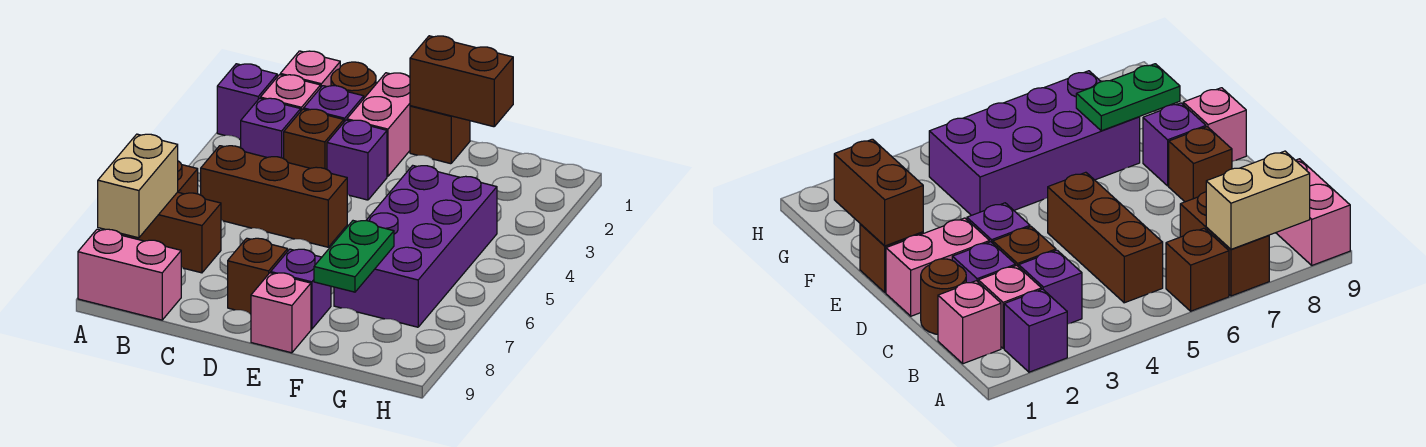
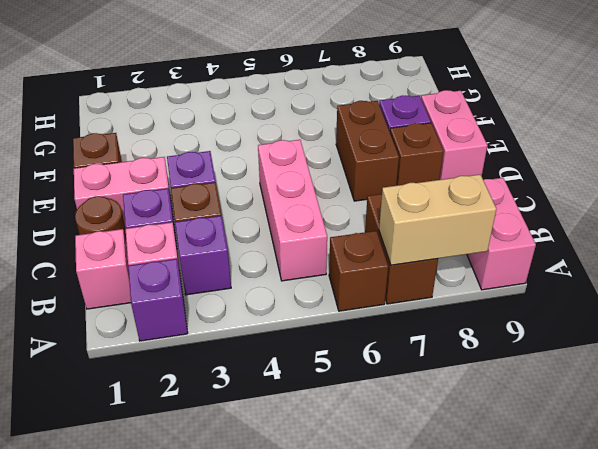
brown 1x3 brick [201,146,347,247] -> pink 1x3 brick [258,140,327,281]
brown 1x2 brick [410,36,513,127] -> brown 1x2 brick moved to [336,101,399,201]
pink 1x1 brick [251,273,311,353] -> pink 1x2 brick [421,90,487,180]
purple 2x4 brick [334,165,497,327] -> none
green 1x2 plate [314,221,394,292] -> none

